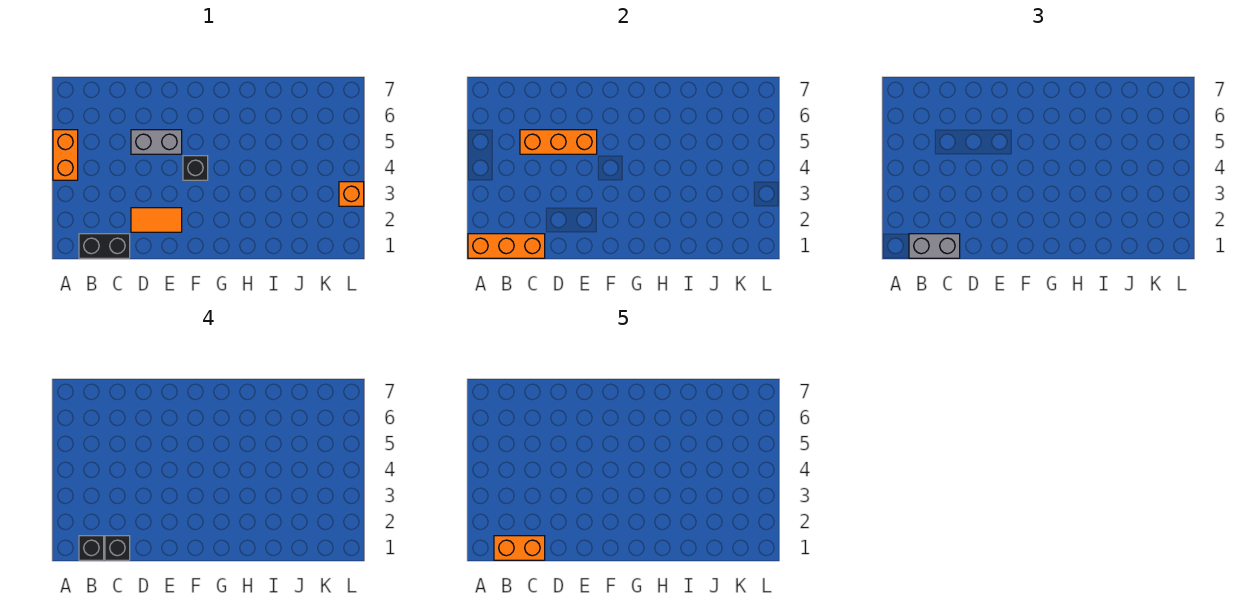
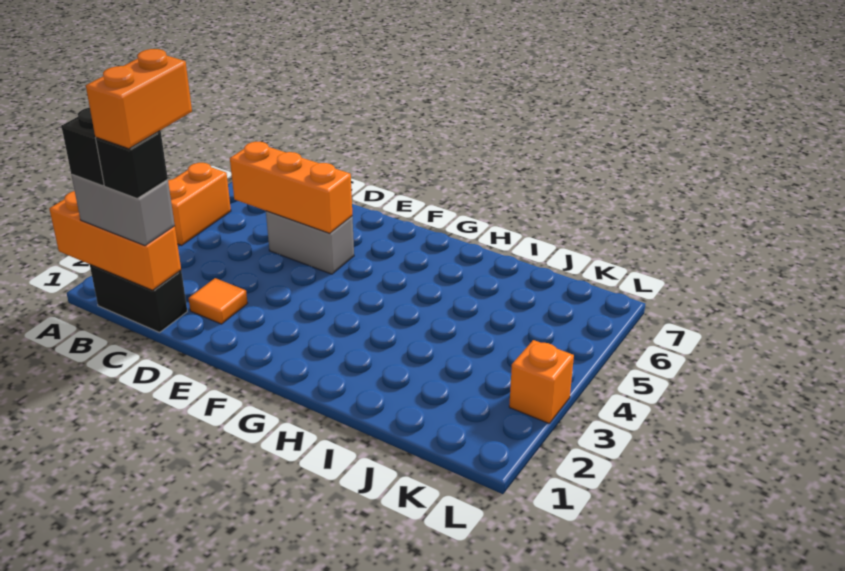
orange 1x2 brick [494,536,545,560] -> orange 1x2 brick turned to [86,49,192,149]
orange 1x2 tile [131,208,182,232] -> orange 1x1 tile [189,278,248,324]
black 1x1 brick [183,156,208,180] -> none

